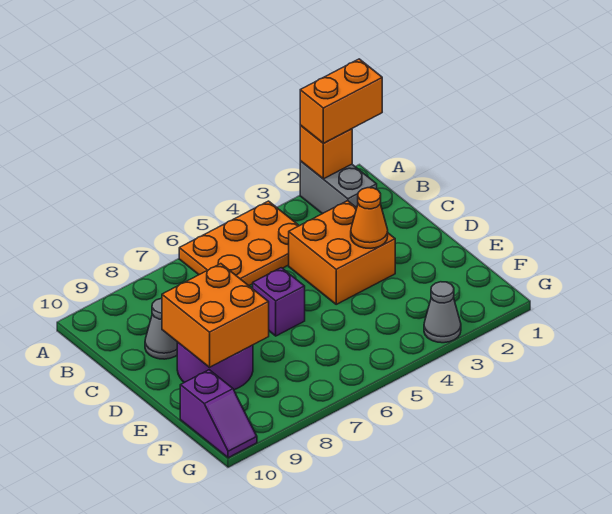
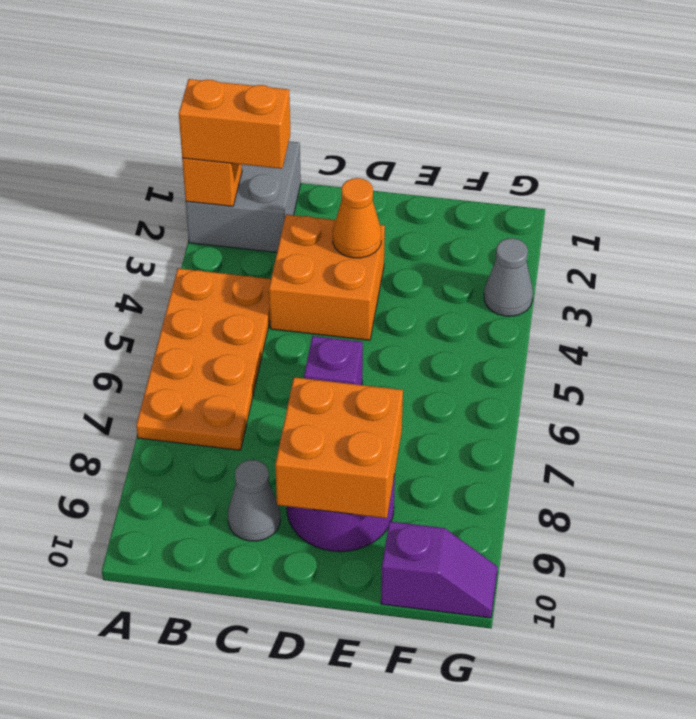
orange 1x2 brick [300,59,382,143] -> orange 1x2 brick turned to [179,79,290,169]
grey 1x2 brick [300,161,377,214] -> grey 2x2 brick [186,141,301,252]
orange 2x3 plate [179,201,299,286] -> orange 2x4 plate [136,268,271,450]

